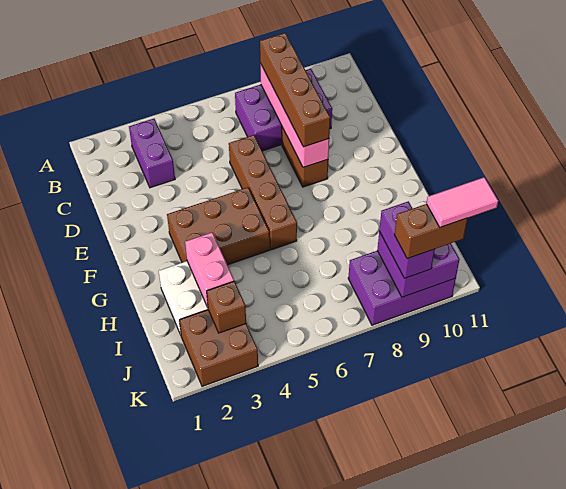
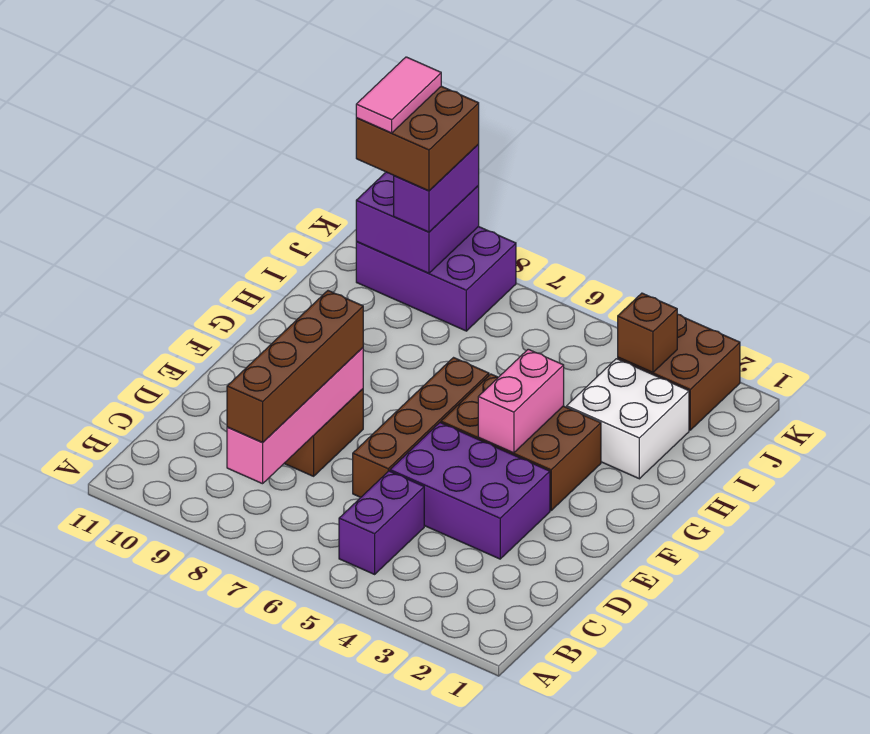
purple 1x2 brick [129,119,175,188] -> purple 1x2 brick moved to [339,471,424,574]
purple 2x3 brick [235,69,332,151] -> purple 2x3 brick moved to [390,423,550,559]
pink 1x2 brick [185,232,234,307] -> pink 1x2 brick moved to [478,349,564,453]
brown 1x2 brick [395,204,468,259] -> brown 2x2 brick [356,86,479,191]
pink 1x2 tile [427,177,498,227] -> pink 1x2 tile turned to [356,57,441,133]

